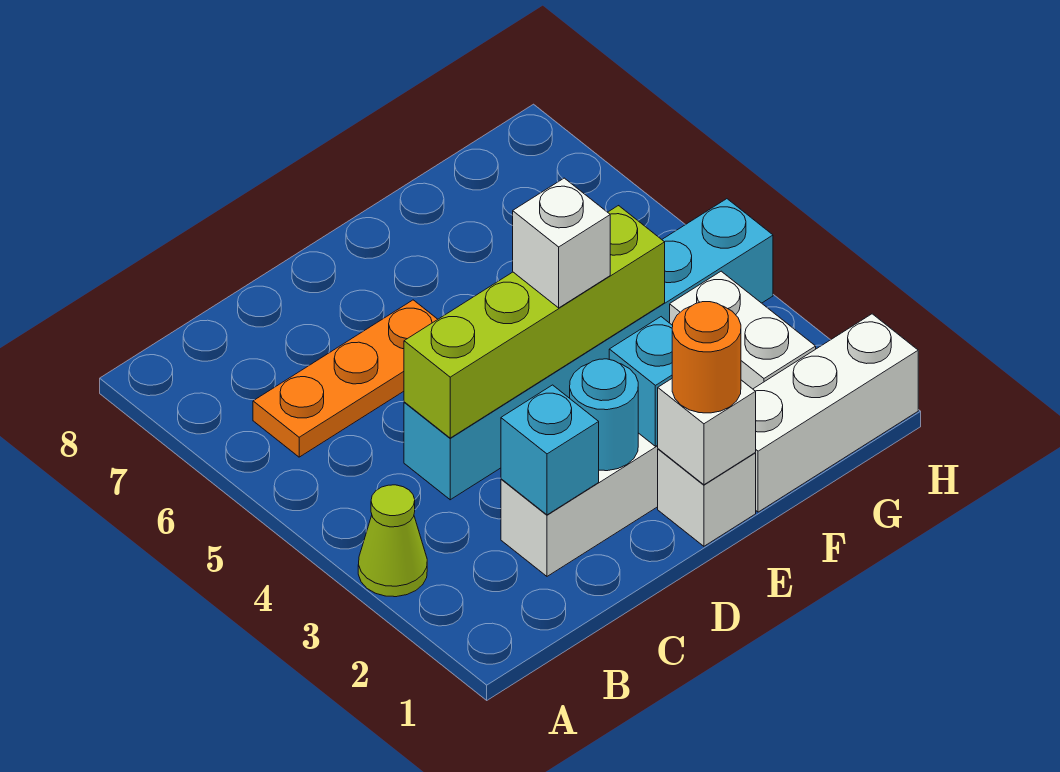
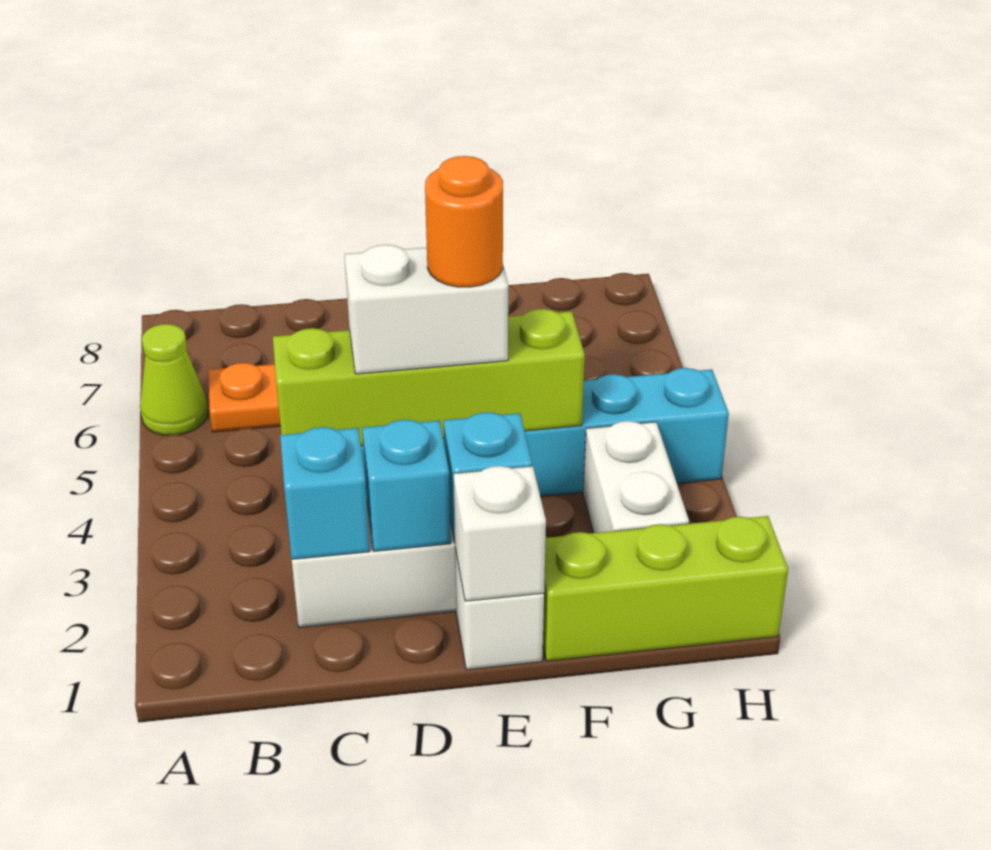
lime 1x1 cone [358,485,427,597] -> lime 1x1 cone moved to [140,324,208,435]
cyan 1x1 round brick [570,359,638,471] -> cyan 1x1 brick [362,420,451,551]
orange 1x1 round brick [672,302,741,413] -> orange 1x1 round brick moved to [425,156,503,287]
white 1x1 brick [513,178,610,308] -> white 1x2 brick [345,245,508,374]
white 1x3 brick [753,314,918,512] -> lime 1x3 brick [543,516,788,661]

